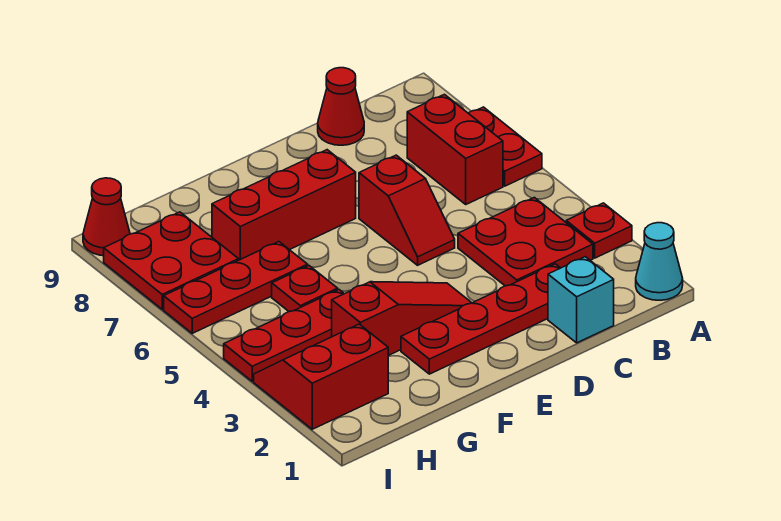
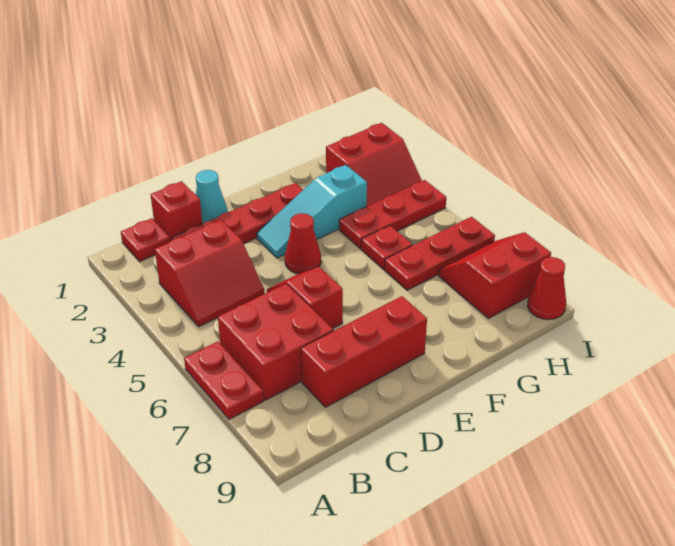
cyan 1x1 cone [636,223,683,300] -> cyan 1x1 cone moved to [196,170,228,224]
red 1x1 plate [566,203,632,258] -> red 1x1 plate moved to [121,218,170,261]
red 2x2 plate [458,197,593,286] -> red 2x2 slope [155,220,264,326]
red 1x2 brick [407,94,503,204] -> red 2x2 brick [218,284,333,400]
cyan 1x1 brick [548,257,614,343] -> red 1x1 brick [151,181,202,241]
red 1x1 cone [318,68,364,145] -> red 1x1 cone moved to [285,213,321,274]
red 1x3 slope [332,282,471,356] -> cyan 1x3 slope [257,165,367,258]
red 1x3 brick [212,150,356,260] -> red 1x3 brick moved to [301,296,427,407]
red 2x2 plate [104,212,239,309] -> red 2x2 slope [439,232,551,318]

